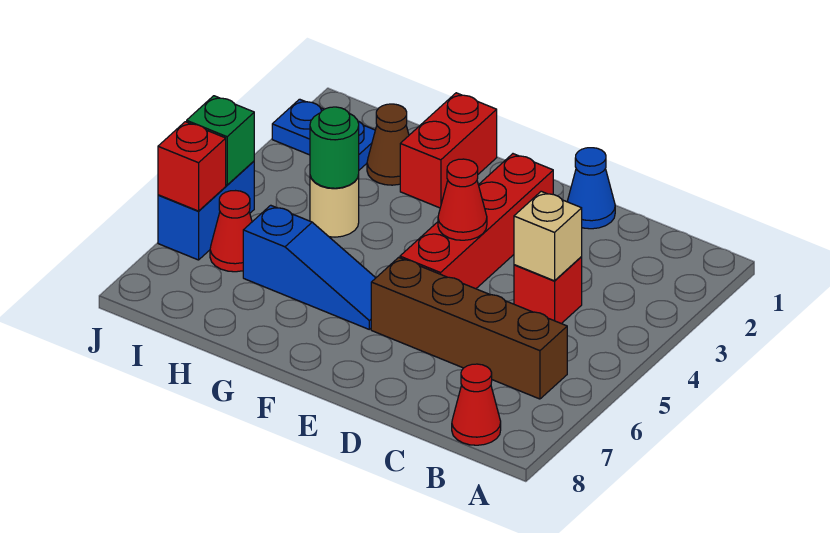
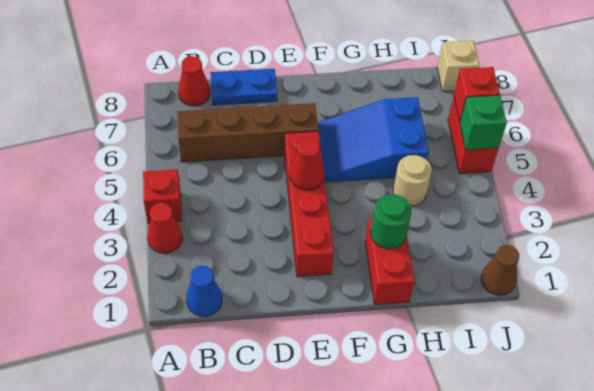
red 1x1 brick [514,257,582,324] -> red 1x1 brick moved to [143,169,182,223]
tan 1x1 brick [514,191,582,281] -> tan 1x1 brick moved to [437,41,479,92]
blue 1x1 cone [567,148,615,229] -> blue 1x1 cone moved to [186,266,222,316]
blue 1x3 slope [243,205,375,329] -> blue 2x3 slope [318,97,429,182]
brown 1x1 cone [367,104,409,185] -> brown 1x1 cone moved to [481,245,519,295]
green 1x1 round brick [310,107,359,188] -> green 1x1 round brick moved to [371,194,411,249]
blue 1x2 plate [272,99,375,170] -> blue 1x2 plate moved to [210,69,277,105]
red 1x1 cone [210,191,252,272] -> red 1x1 cone moved to [147,203,182,253]
blue 1x2 brick [158,161,254,260] -> red 1x2 brick [448,96,499,174]

